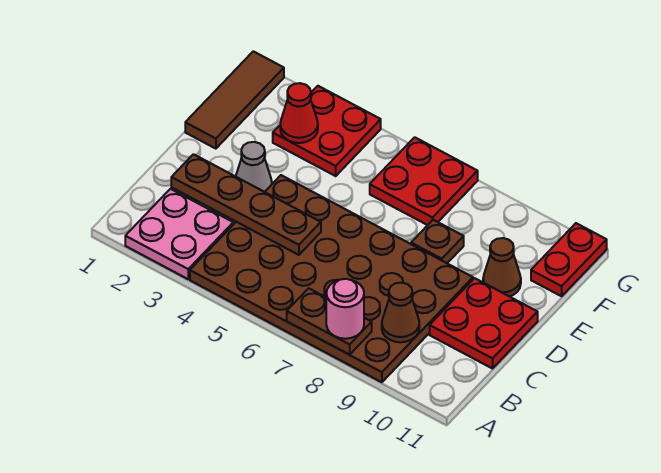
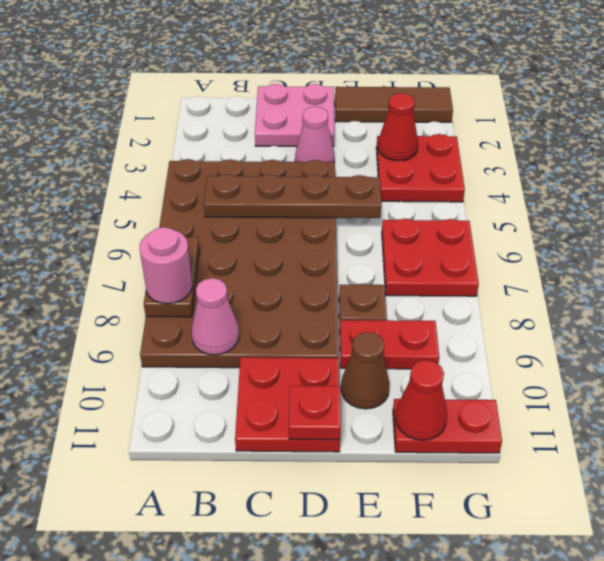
pink 2x2 plate [125,189,233,279] -> pink 2x2 plate moved to [255,84,334,147]
brown 1x1 cone [382,283,419,342] -> pink 1x1 cone [191,278,239,355]
brown 1x4 plate [171,154,321,255] -> brown 1x4 plate turned to [204,174,381,218]
grey 1x1 cone [236,142,272,192] -> pink 1x1 cone [295,107,334,162]
none -> red 1x1 plate [289,386,341,440]
none -> red 1x2 plate [340,320,439,369]
none -> red 1x1 cone [395,360,447,440]

